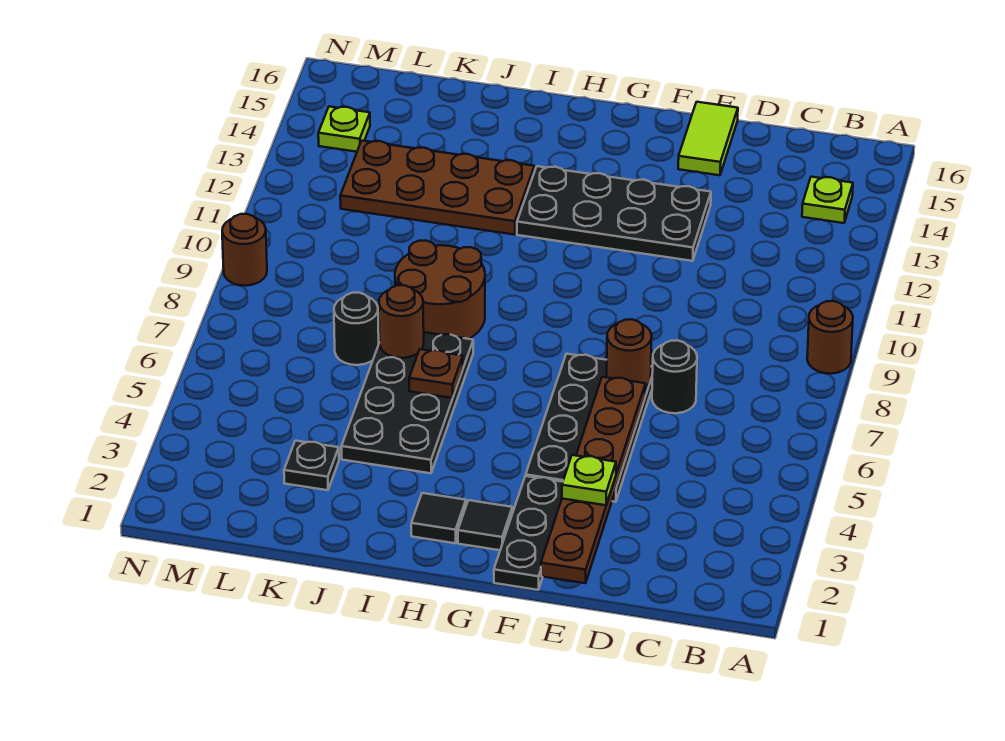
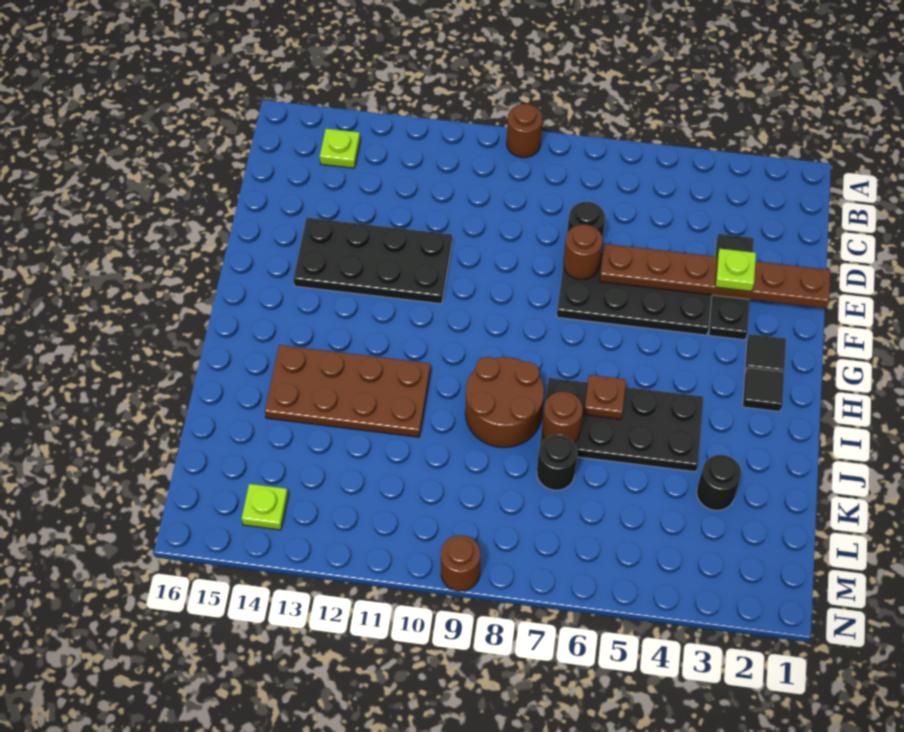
black 2x4 plate [517,166,711,261] -> black 2x4 plate turned to [293,218,452,304]
lime 1x2 tile [678,102,738,175] -> none
black 1x3 plate [494,476,563,590] -> black 1x3 plate turned to [709,234,754,340]
brown 2x4 plate [340,141,534,235] -> brown 2x4 plate turned to [265,345,431,437]
black 1x1 plate [284,441,339,490] -> black 1x1 round brick [697,455,741,510]

